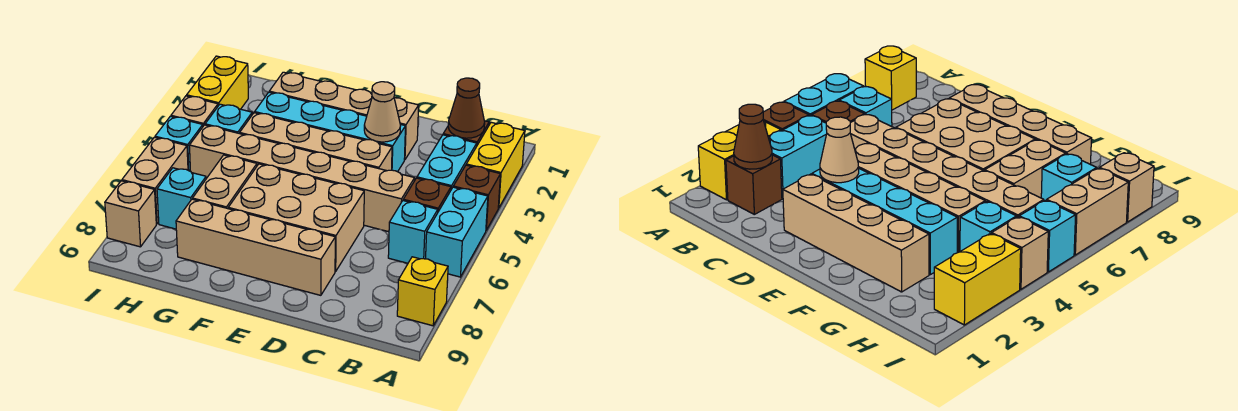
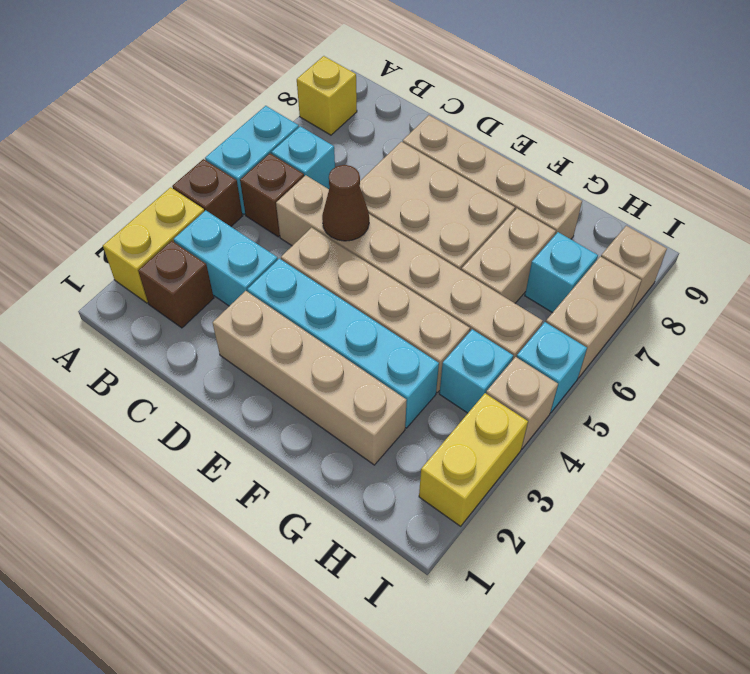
brown 1x1 cone [448,78,485,138] -> brown 1x1 cone moved to [322,165,369,241]
cyan 1x2 brick [417,135,477,189] -> cyan 1x2 brick turned to [174,210,278,306]
tan 1x1 cone [364,82,400,142] -> none

